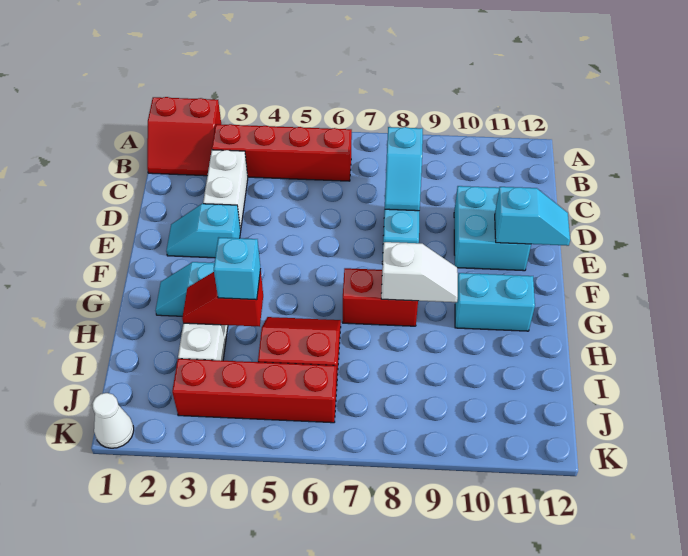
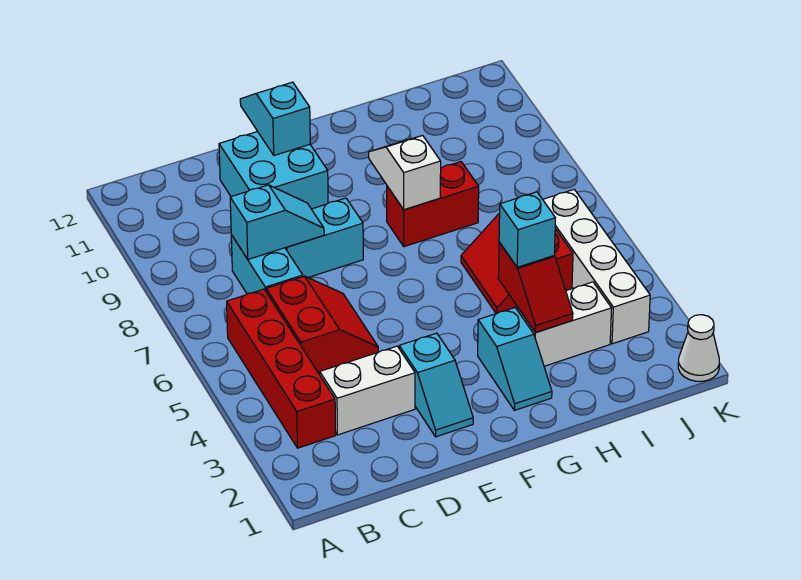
red 2x2 slope [147,97,221,176] -> red 2x2 slope moved to [266,276,378,373]
red 1x2 brick [343,268,418,326] -> red 1x2 brick turned to [387,162,479,247]
cyan 1x2 brick [455,273,535,331] -> cyan 1x2 brick moved to [231,235,303,294]
red 1x4 brick [172,359,337,423] -> white 1x4 brick [543,190,650,344]

